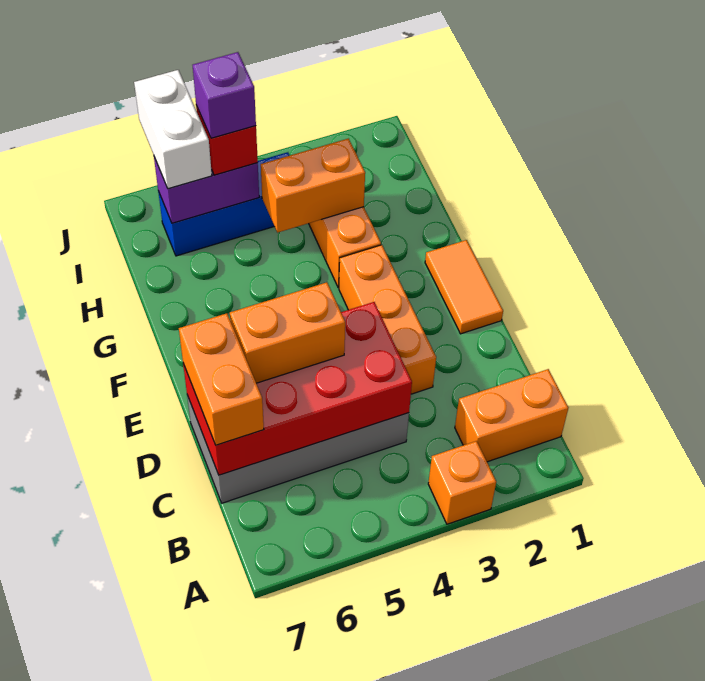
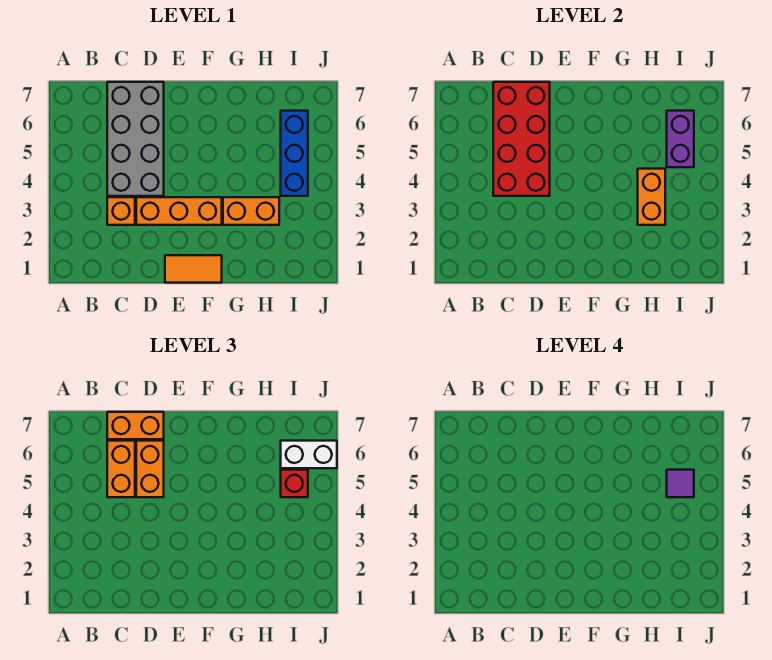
orange 1x1 brick [428,441,496,524] -> orange 1x1 brick moved to [107,197,135,225]
orange 1x2 brick [455,369,568,462] -> orange 1x2 brick moved to [107,441,135,497]
purple 1x1 brick [193,52,256,138] -> purple 1x1 tile [667,470,694,497]

